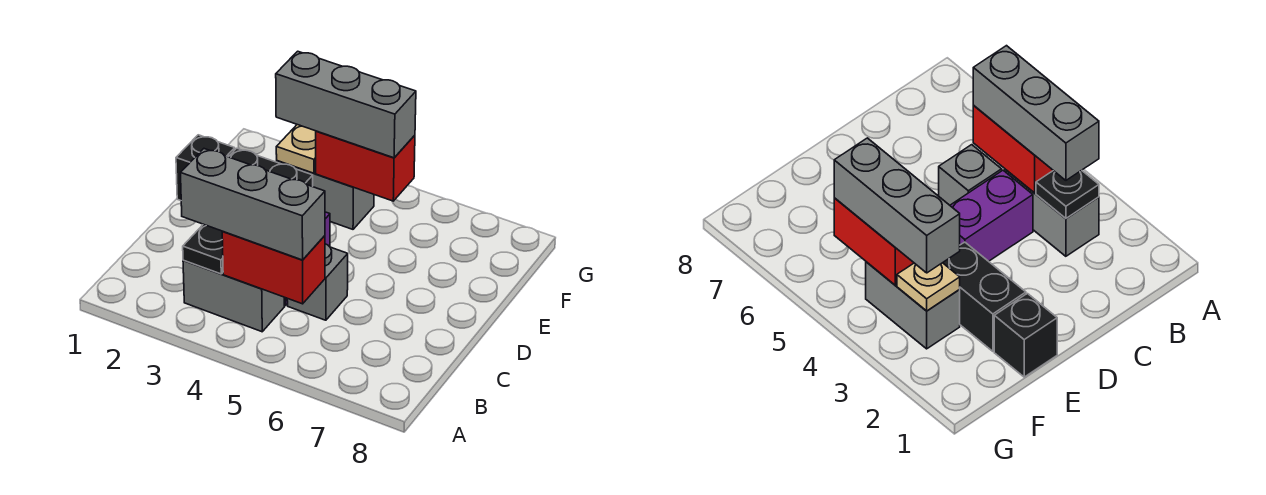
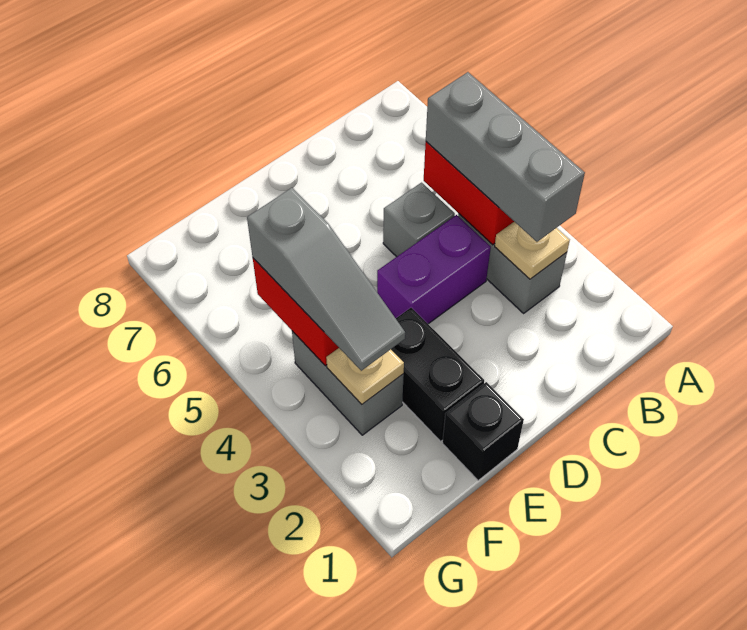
black 1x1 plate [183,224,223,274] -> tan 1x1 plate [495,222,570,279]
grey 1x3 brick [276,51,416,158] -> grey 1x3 slope [247,188,405,371]

